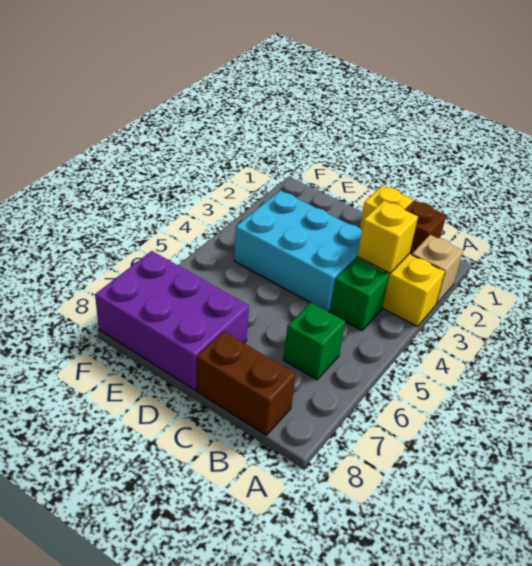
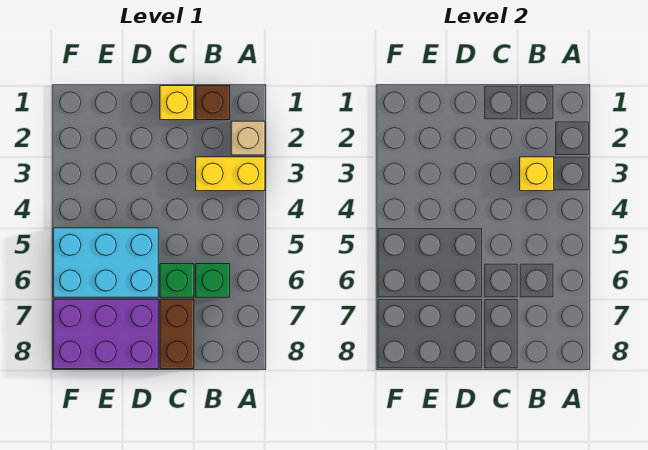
green 1x1 brick [330,258,389,330] -> green 1x1 brick moved to [160,264,194,297]
brown 1x2 brick [196,332,296,435] -> brown 1x2 brick turned to [160,299,194,369]
cyan 2x3 brick [234,190,362,312] -> cyan 2x3 brick moved to [53,228,158,297]

